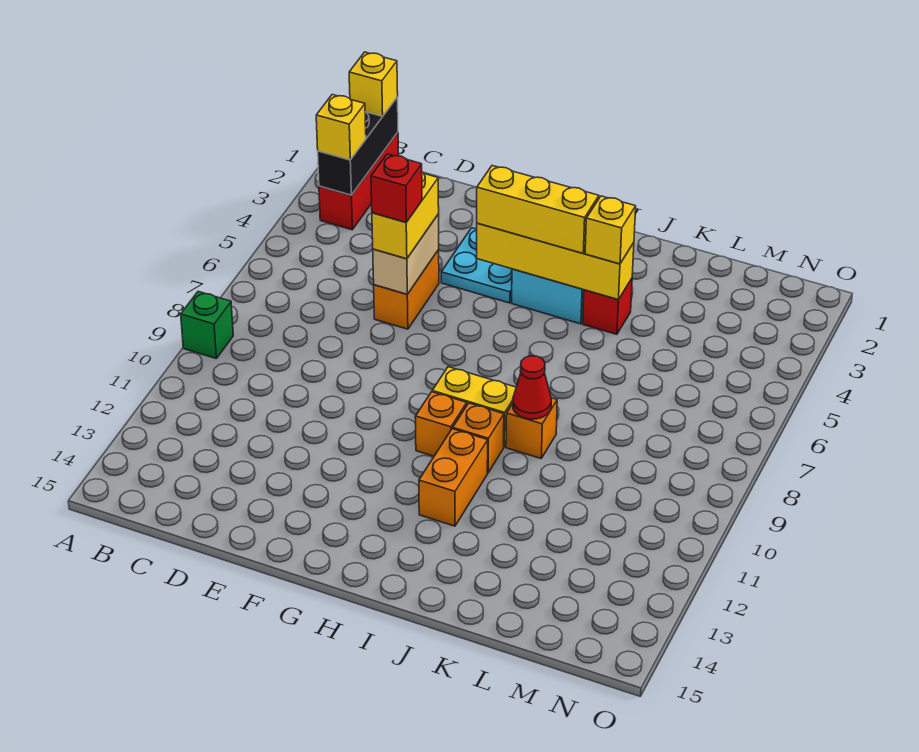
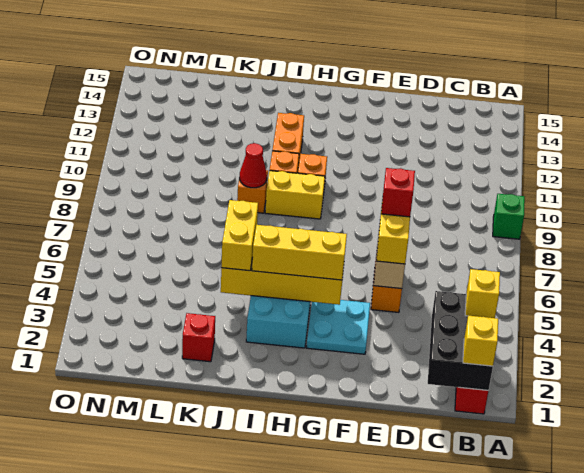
black 1x3 brick [318,97,398,195] -> black 2x3 brick [428,291,493,390]
red 1x1 brick [583,279,632,334] -> red 1x1 brick moved to [182,313,215,362]
yellow 1x1 brick [585,196,636,264] -> yellow 1x2 brick [221,200,258,271]

